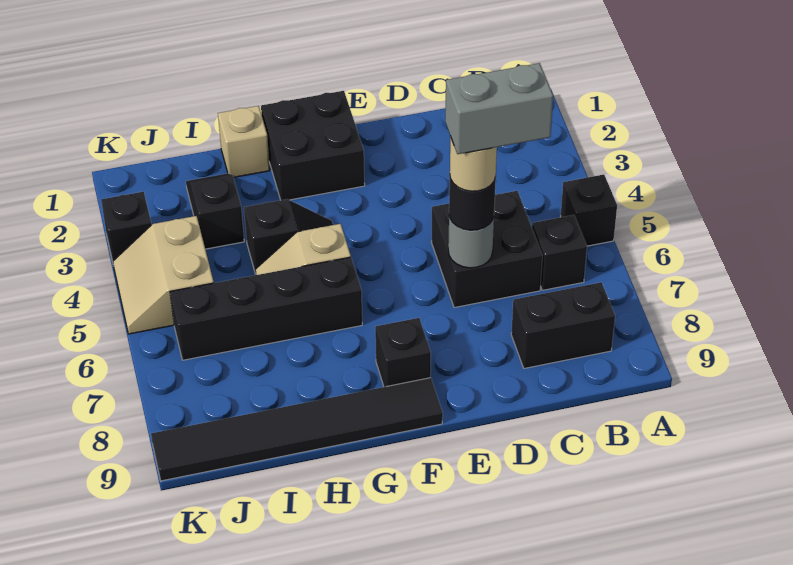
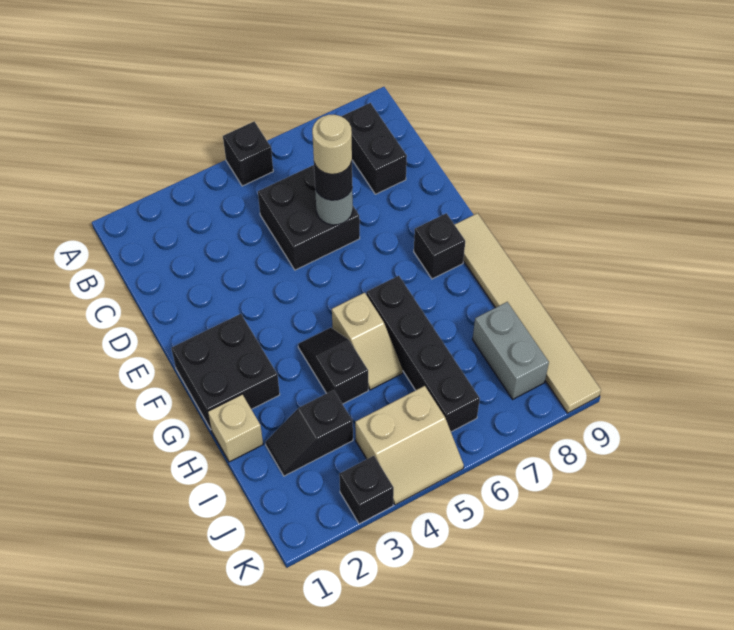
black 1x1 brick [532,215,587,290] -> none
grey 1x2 brick [445,63,553,154] -> grey 1x2 brick moved to [473,302,549,399]
black 1x6 tile [151,378,443,481] -> tan 1x6 tile [454,213,601,413]

